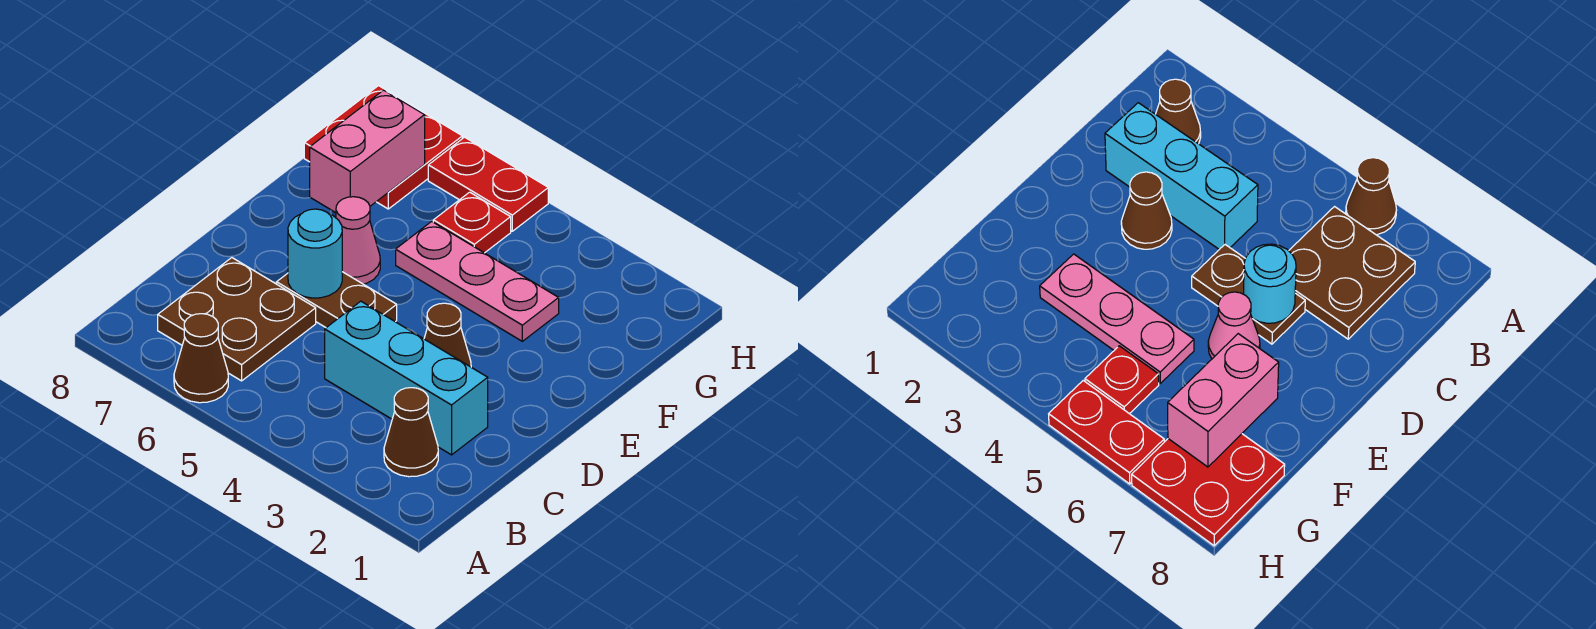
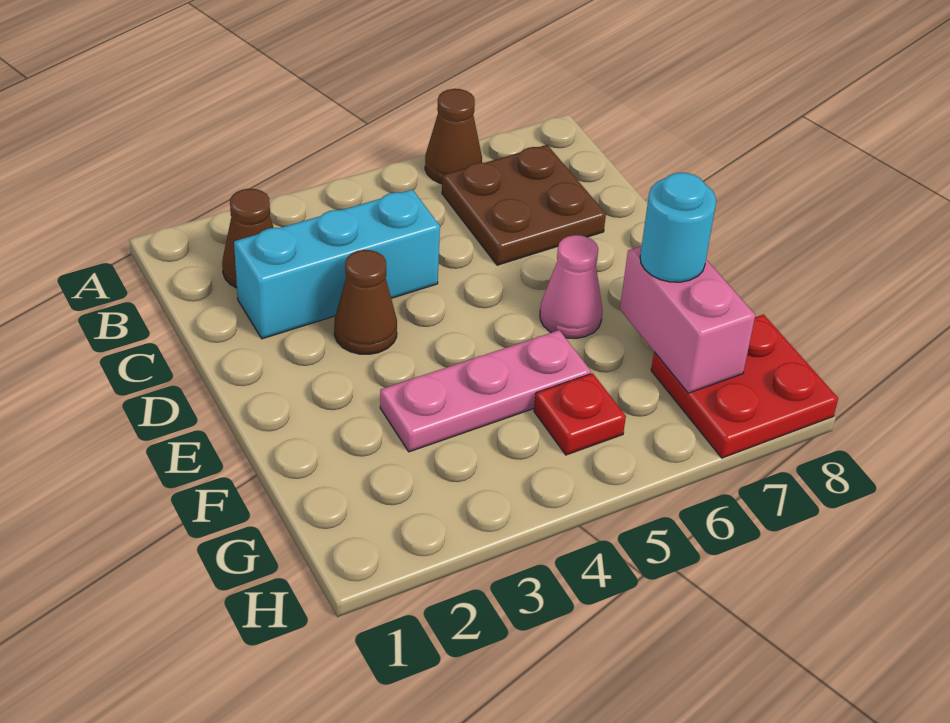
brown 1x2 plate [277,272,397,328] -> none
cyan 1x1 round brick [288,209,342,298] -> cyan 1x1 round brick moved to [640,173,716,282]
red 1x2 plate [428,137,548,231] -> none

